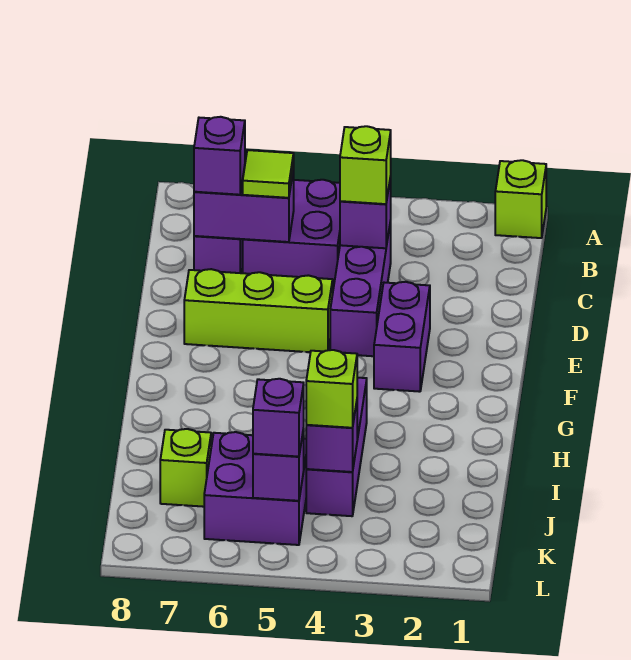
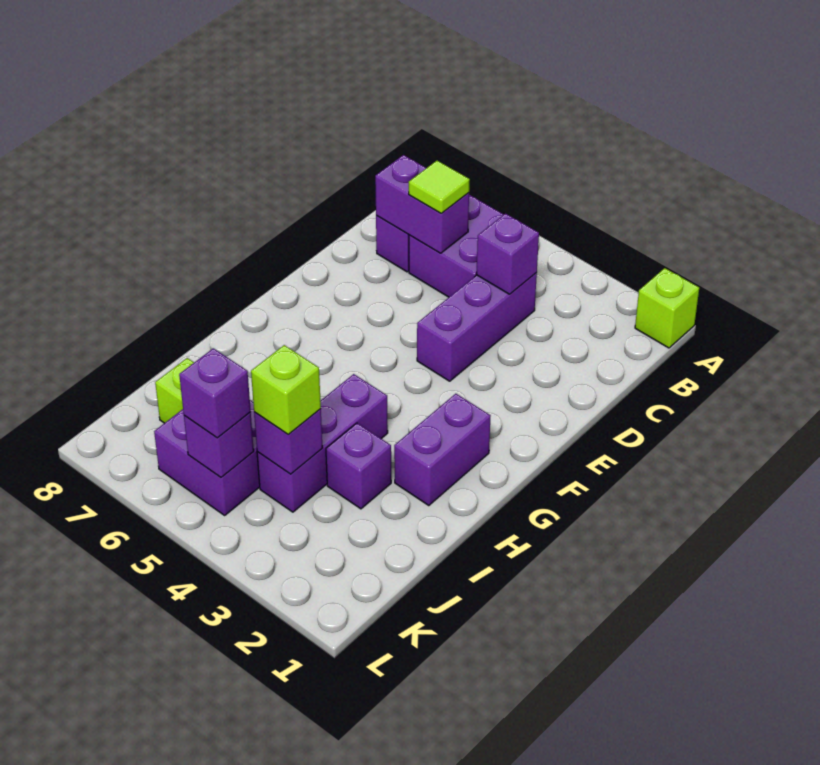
lime 1x1 brick [340,126,391,204] -> none
purple 1x1 brick [194,117,245,195] -> purple 1x1 brick moved to [326,423,391,509]
purple 1x2 brick [374,282,430,392] -> purple 1x2 brick moved to [394,394,490,506]
lime 1x3 brick [184,269,333,352] -> none

